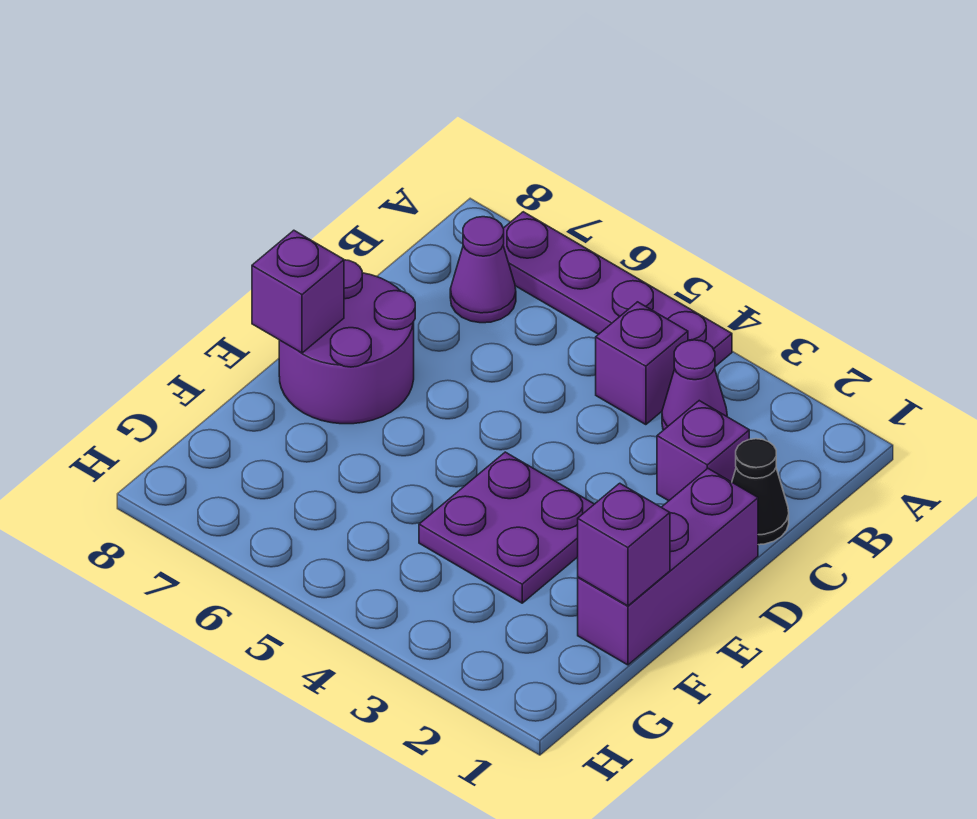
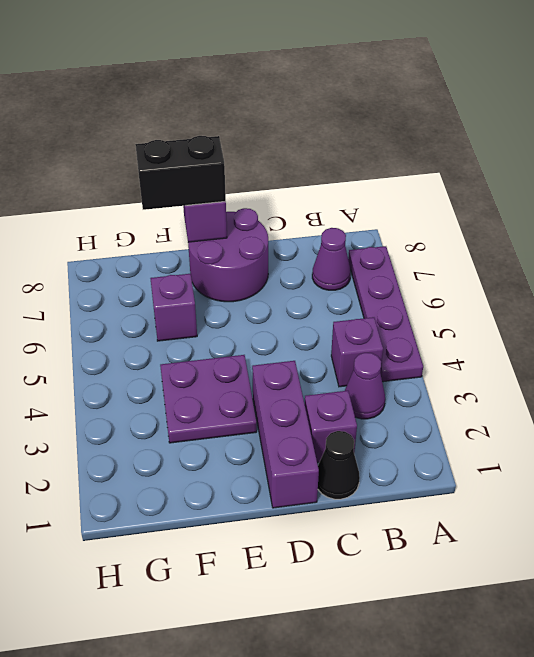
purple 1x3 brick [578,469,758,665] -> purple 1x3 brick turned to [252,361,319,508]
none -> black 1x2 brick [135,136,226,210]
purple 1x1 brick [578,483,670,606] -> purple 1x1 brick moved to [150,274,197,341]

